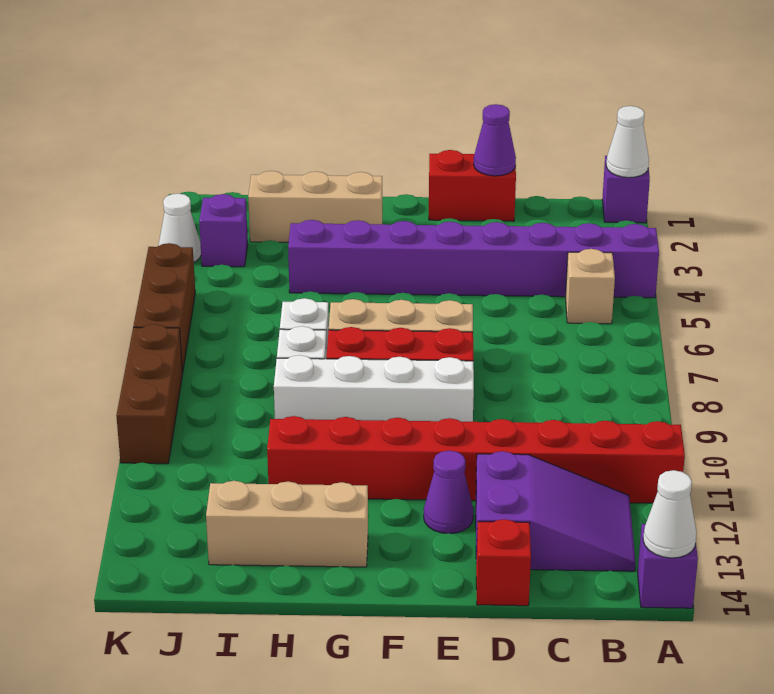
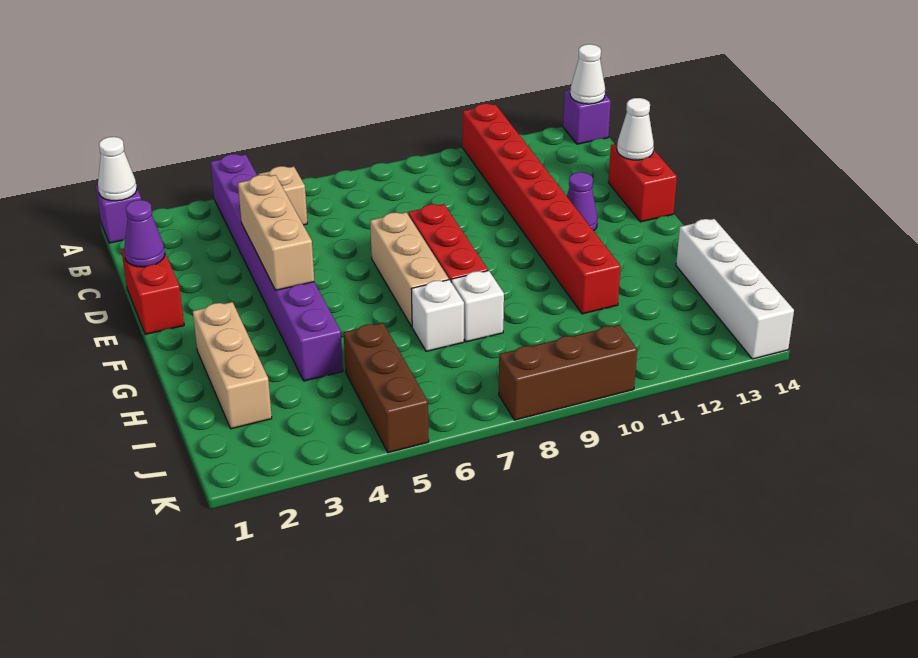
purple 2x3 slope [476,451,635,571] -> none
red 1x1 brick [476,519,531,606] -> red 1x2 brick [608,144,677,222]
white 1x4 brick [274,355,474,422] -> white 1x4 brick moved to [676,219,794,359]
tan 1x3 brick [206,481,368,567] -> tan 1x3 brick moved to [238,175,314,290]
purple 1x1 brick [199,194,248,267] -> none
white 1x1 cone [158,194,201,262] -> white 1x1 cone moved to [617,98,654,160]
brown 1x3 brick [133,243,195,373] -> brown 1x3 brick turned to [344,323,429,453]

